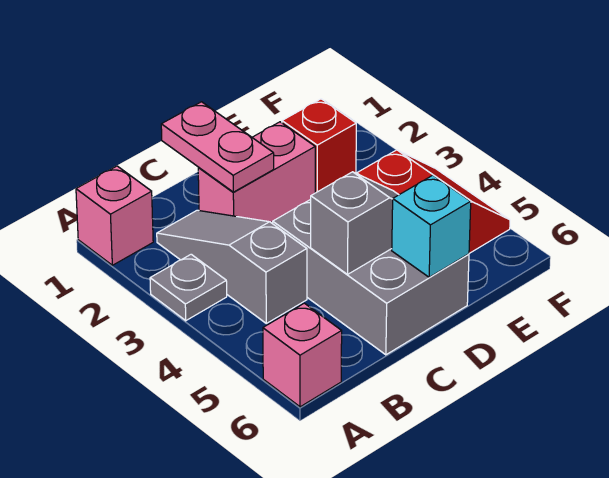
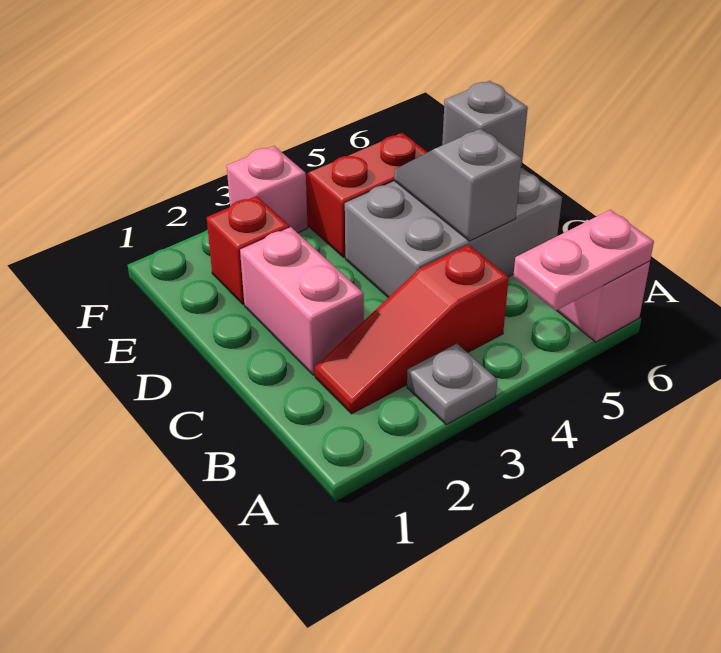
pink 1x1 brick [76,166,153,265] -> pink 1x1 brick moved to [227,146,308,233]
grey 1x3 slope [157,210,307,323] -> red 1x3 slope [315,245,509,414]
pink 1x2 plate [161,102,274,192] -> pink 1x2 plate moved to [513,210,654,311]
cyan 1x1 brick [392,175,471,277] -> grey 1x1 brick [442,81,528,167]

